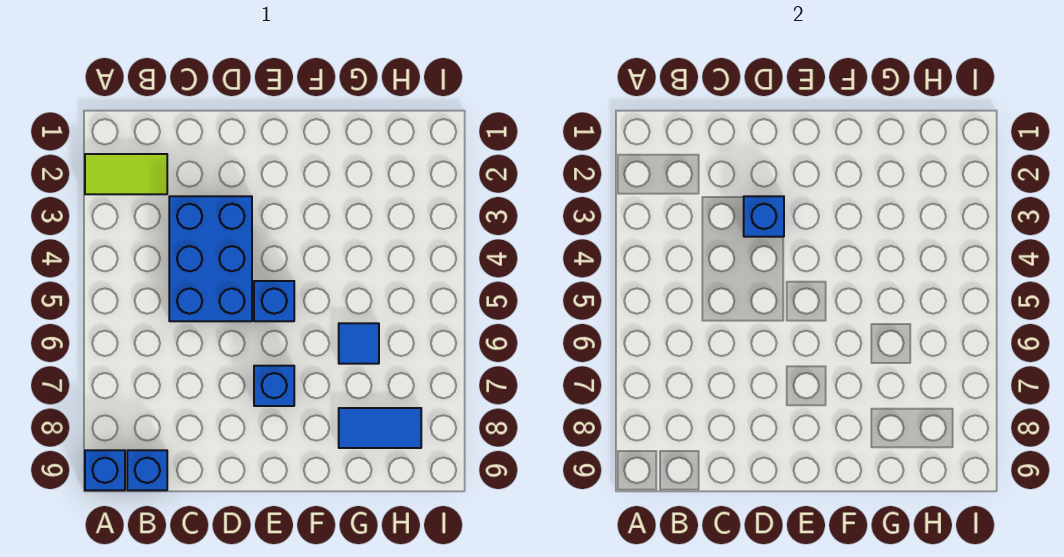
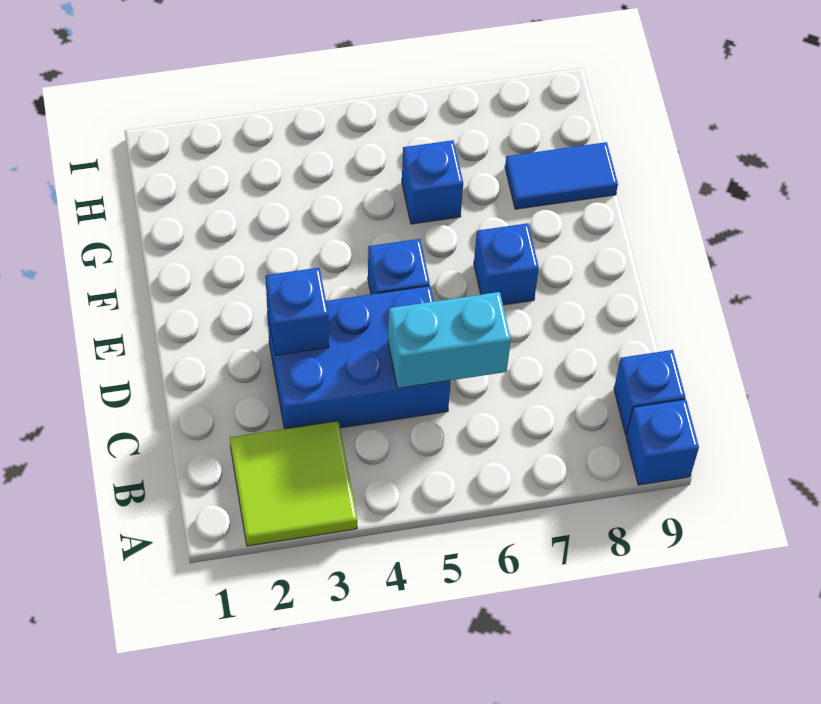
lime 1x2 tile [85,154,167,194] -> lime 2x2 tile [230,421,357,546]
none -> cyan 1x2 brick [388,292,511,388]
blue 1x1 tile [339,323,379,364] -> blue 1x1 brick [402,140,463,224]
blue 1x2 tile [339,408,421,448] -> blue 1x2 tile turned to [505,142,618,209]

